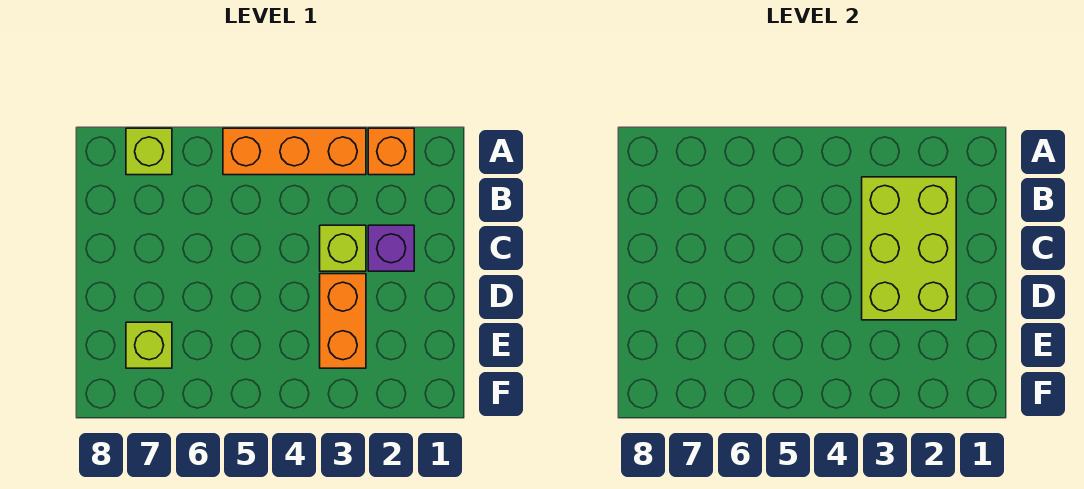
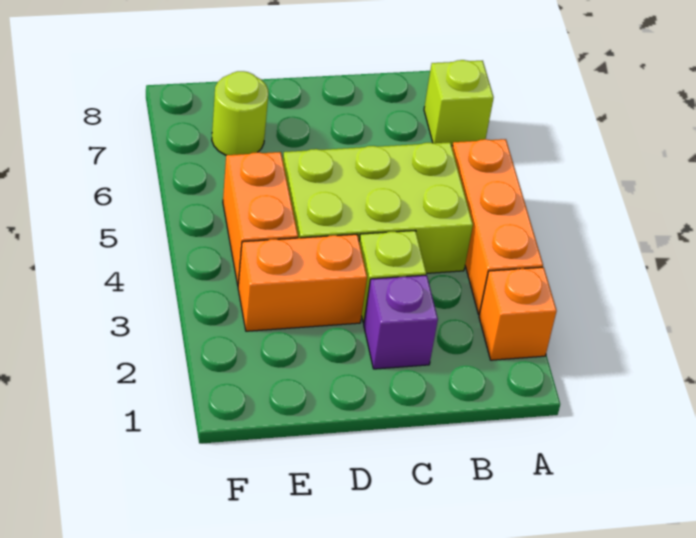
lime 2x3 brick [862,177,956,320] -> lime 2x3 brick moved to [283,142,473,273]
none -> orange 1x2 brick [223,152,298,285]
lime 1x1 brick [126,322,172,368] -> lime 1x1 round brick [212,71,268,155]

